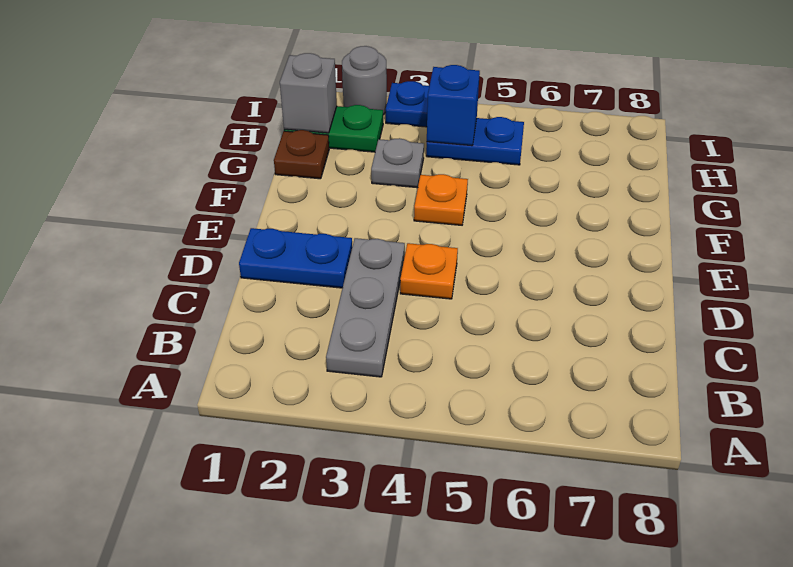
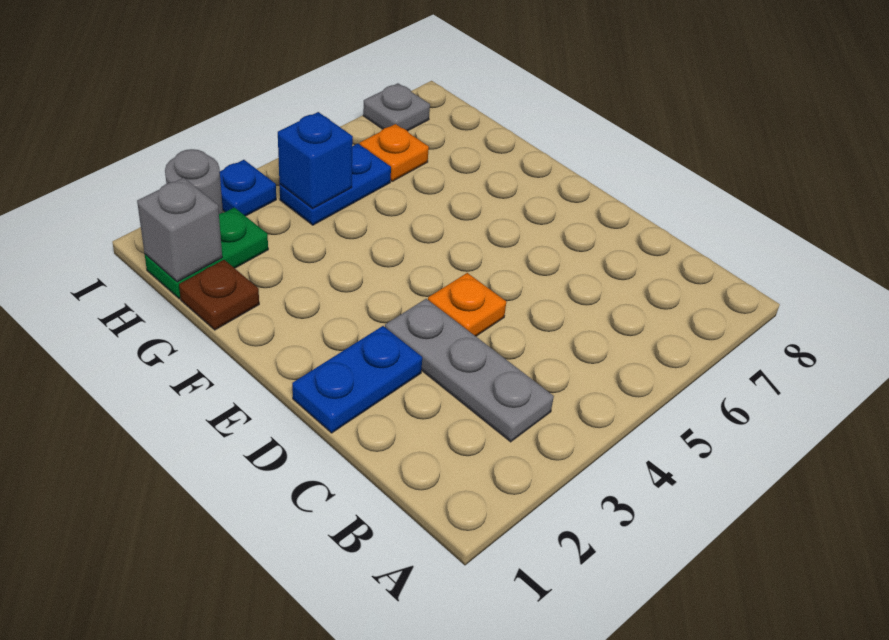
orange 1x1 plate [414,174,468,225] -> orange 1x1 plate moved to [360,124,429,181]
grey 1x1 plate [371,138,424,188] -> grey 1x1 plate moved to [363,83,430,131]

